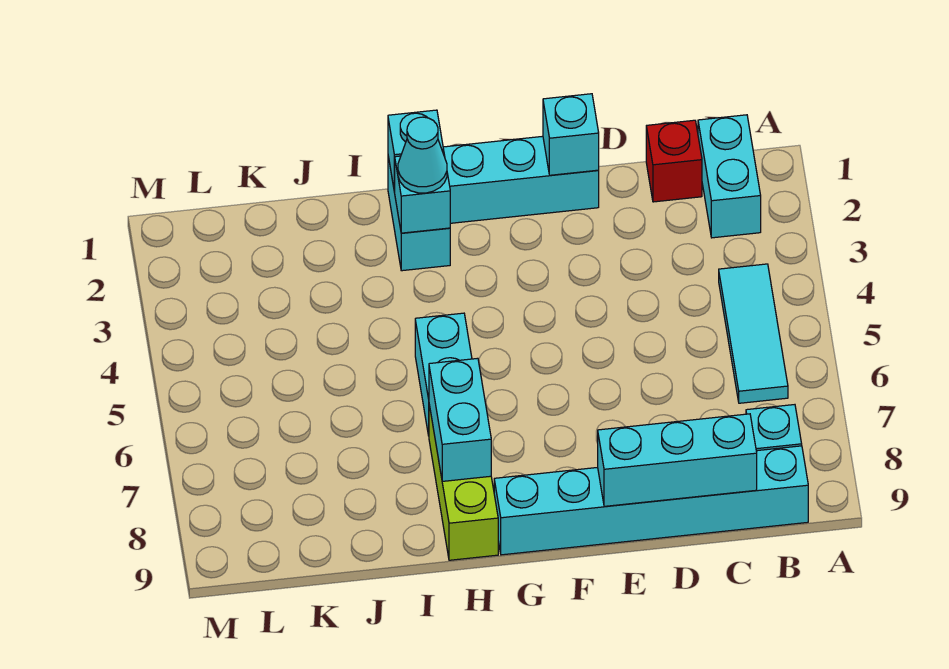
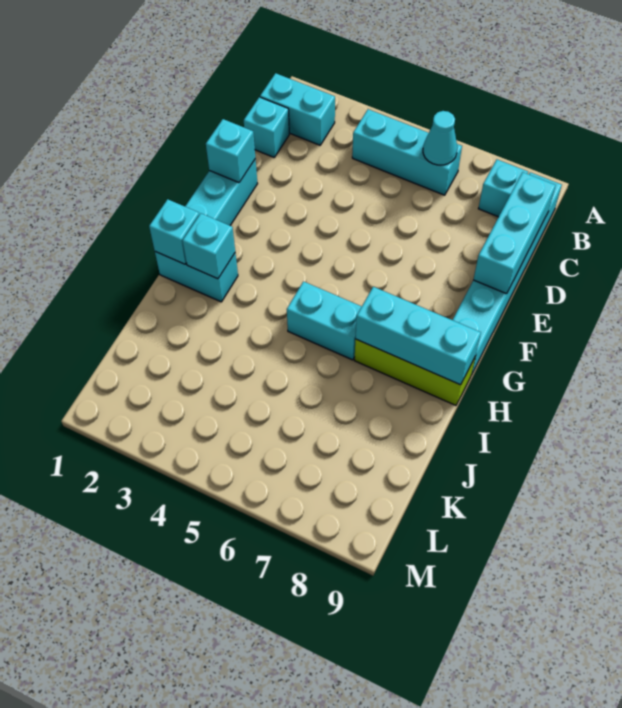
cyan 1x3 tile [719,264,788,403] -> cyan 1x3 brick [352,109,462,195]
red 1x1 brick [646,120,702,202] -> cyan 1x1 brick [244,97,289,157]
cyan 1x1 cone [398,117,447,193] -> cyan 1x1 cone moved to [423,111,457,165]
cyan 1x2 brick [429,358,491,481] -> cyan 1x3 brick [356,287,481,385]

